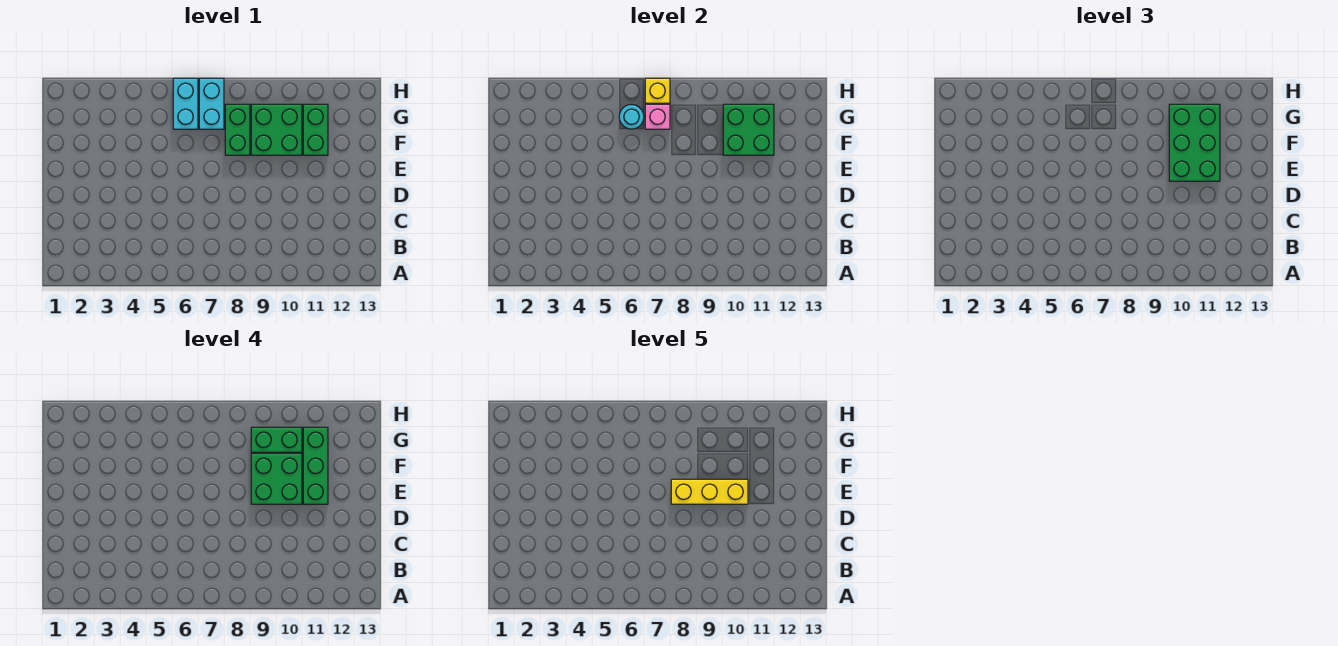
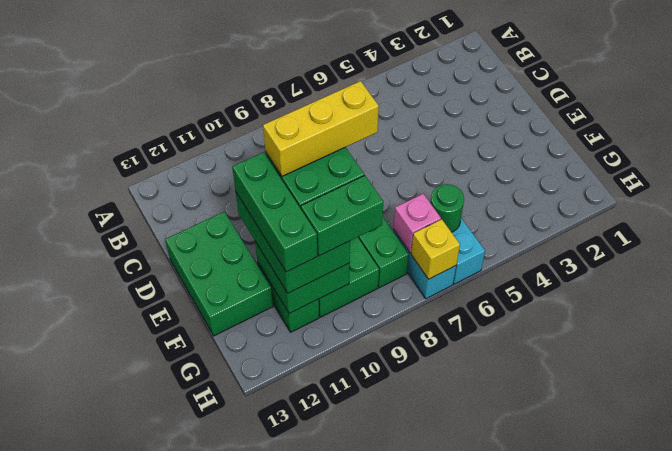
none -> green 2x3 brick [165,212,273,336]
cyan 1x1 round brick [619,105,644,129] -> green 1x1 round brick [430,184,464,232]

